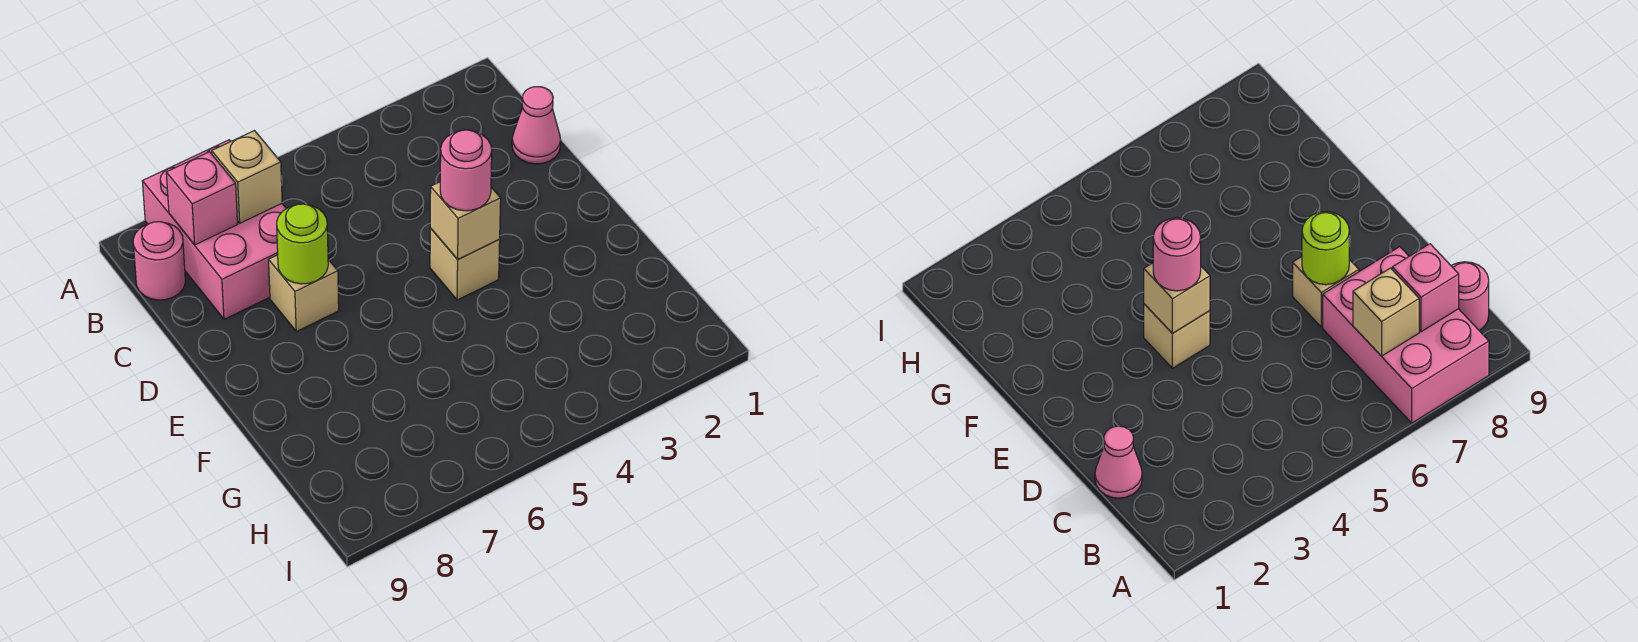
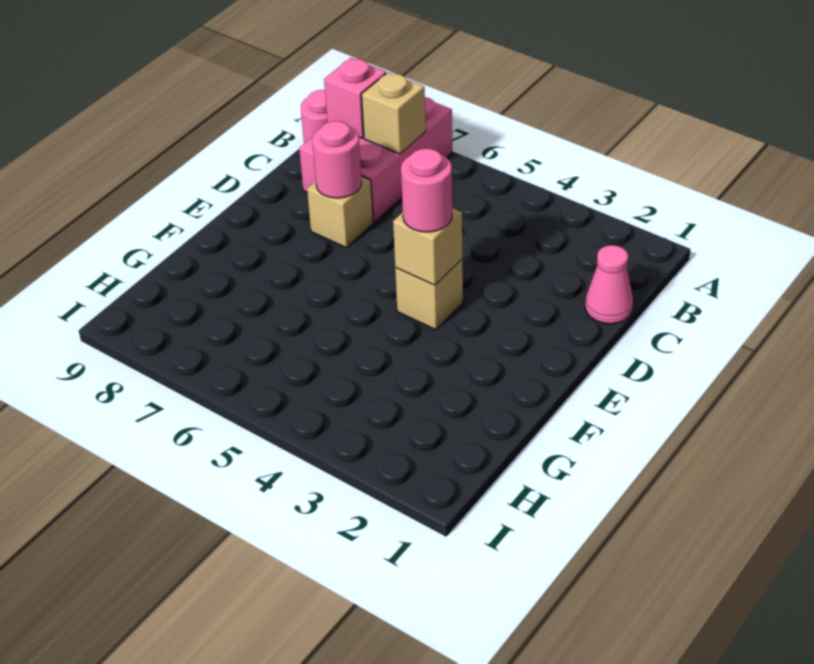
lime 1x1 round brick [277,204,328,284] -> pink 1x1 round brick [312,121,362,198]

